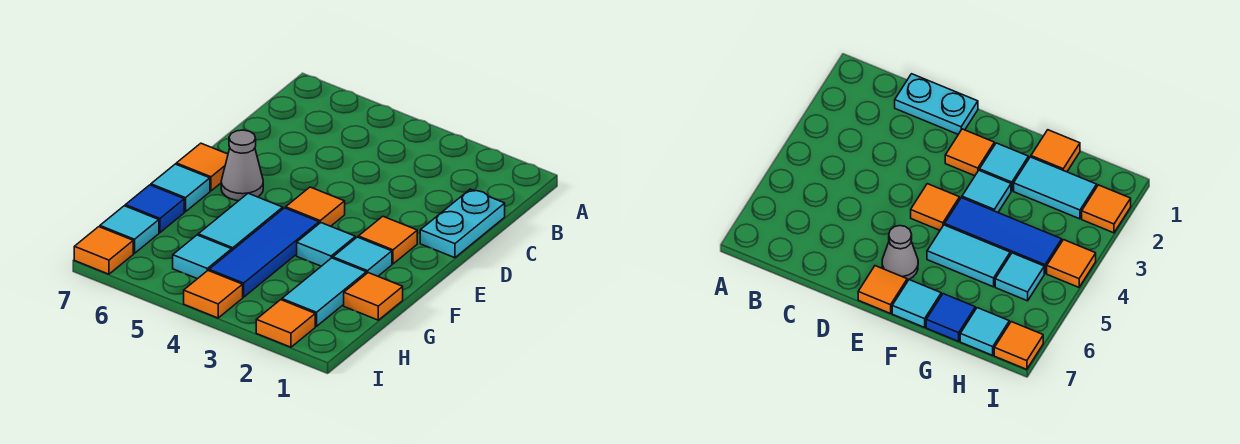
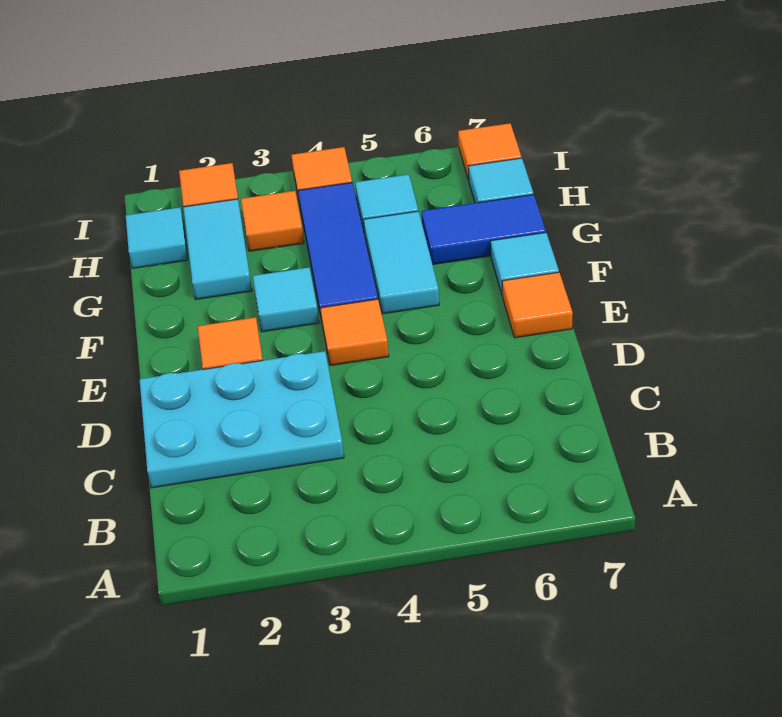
cyan 1x2 plate [420,189,505,258] -> cyan 2x3 plate [140,351,344,488]
grey 1x1 cone [221,130,263,201] -> none
cyan 1x1 tile [333,237,392,276] -> cyan 1x1 tile moved to [126,207,188,268]
orange 1x1 tile [344,273,403,320] -> orange 1x1 tile moved to [241,191,304,251]
blue 1x1 tile [125,185,184,233] -> blue 1x2 tile [422,194,546,265]

